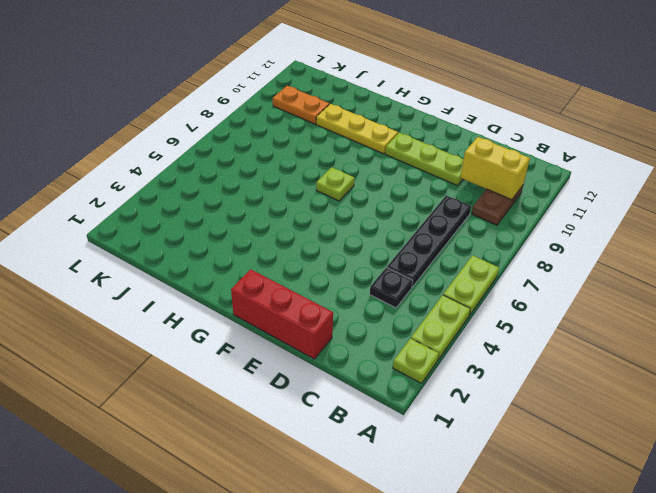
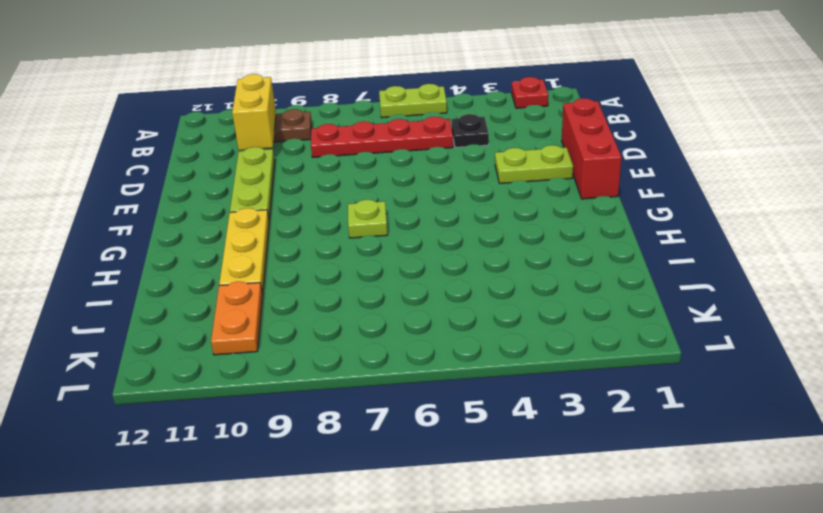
lime 1x1 plate [393,338,439,383] -> red 1x1 plate [512,77,548,108]
lime 1x2 plate [411,295,470,360] -> lime 1x2 plate moved to [495,145,573,183]
black 1x4 plate [387,195,471,287] -> red 1x4 plate [311,117,453,157]

